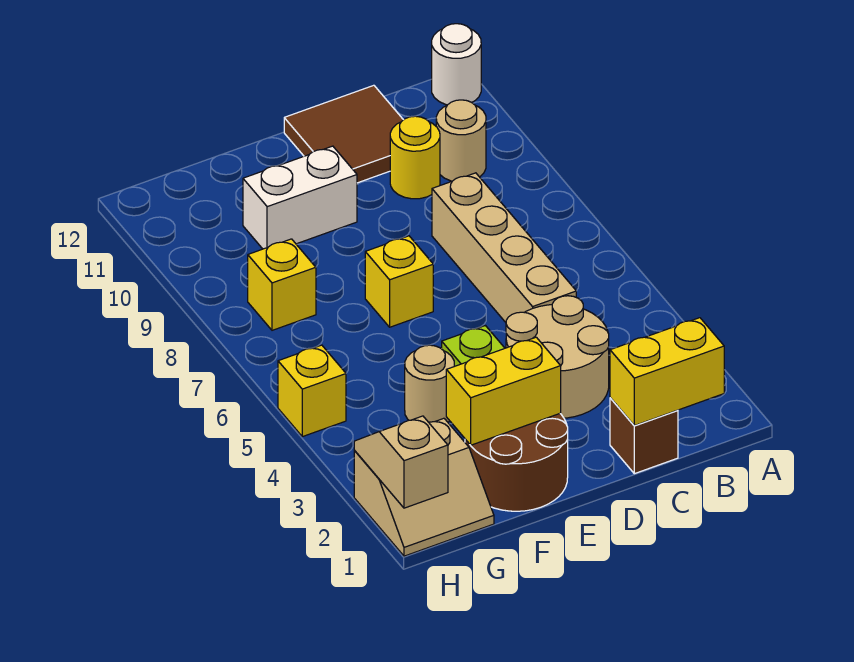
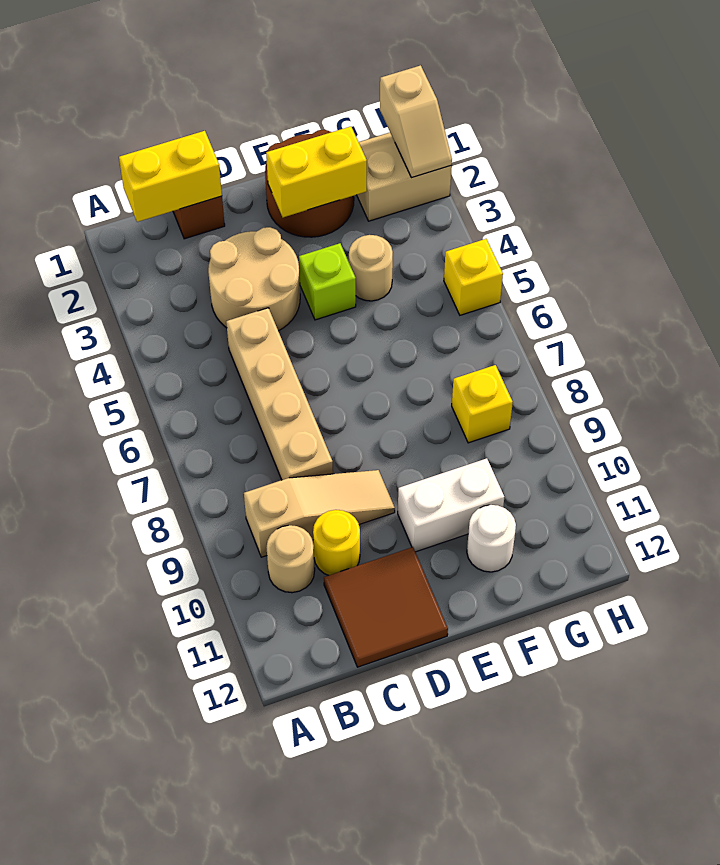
white 1x1 round brick [432,24,481,105] -> white 1x1 round brick moved to [467,505,516,572]
none -> tan 1x3 slope [244,470,395,557]
yellow 1x1 brick [365,236,433,327] -> none

